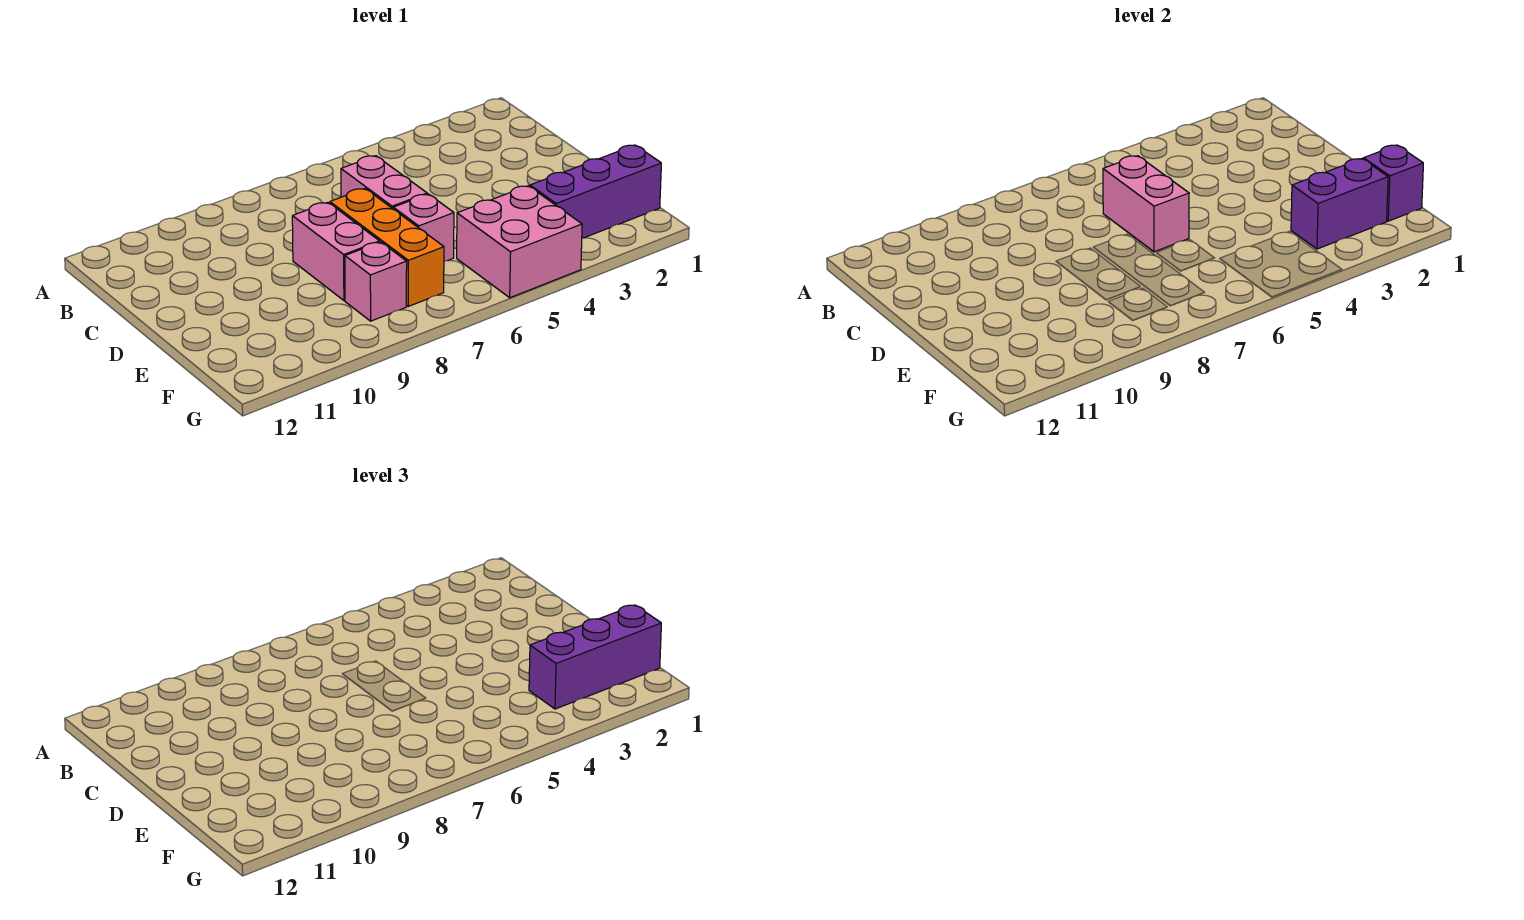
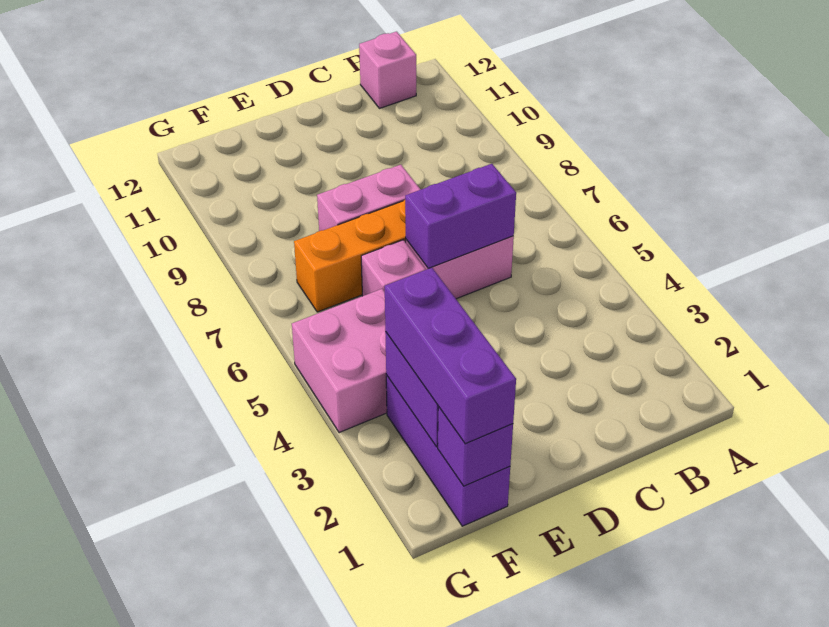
pink 1x2 brick [1103,156,1189,252] -> purple 1x2 brick [405,164,516,268]
pink 1x1 brick [345,242,407,321] -> pink 1x1 brick moved to [359,32,416,108]

